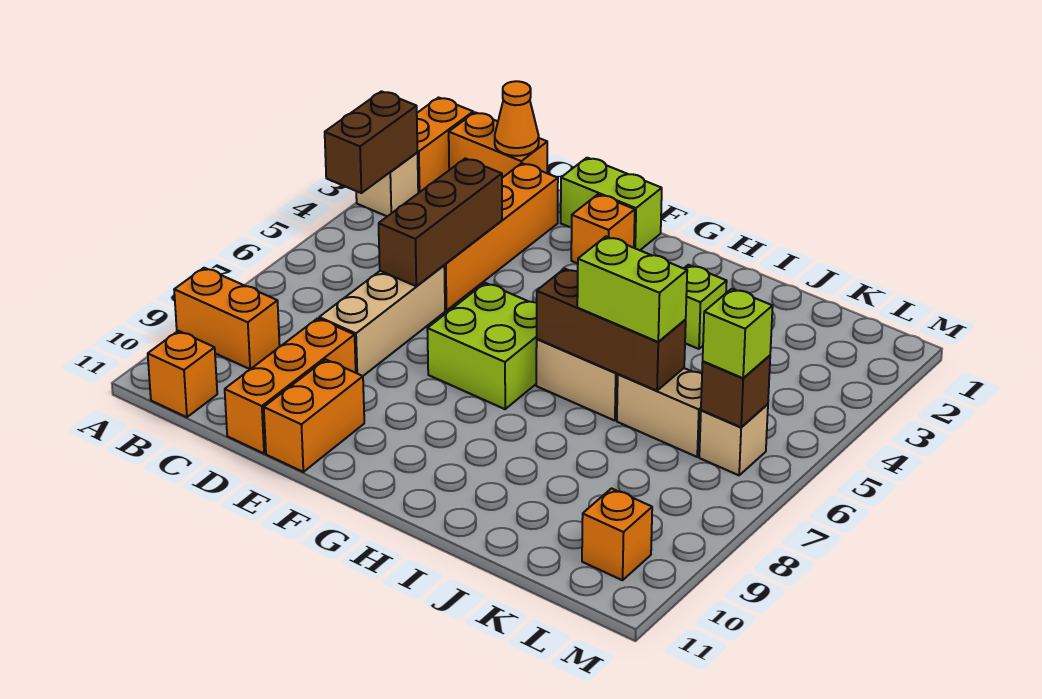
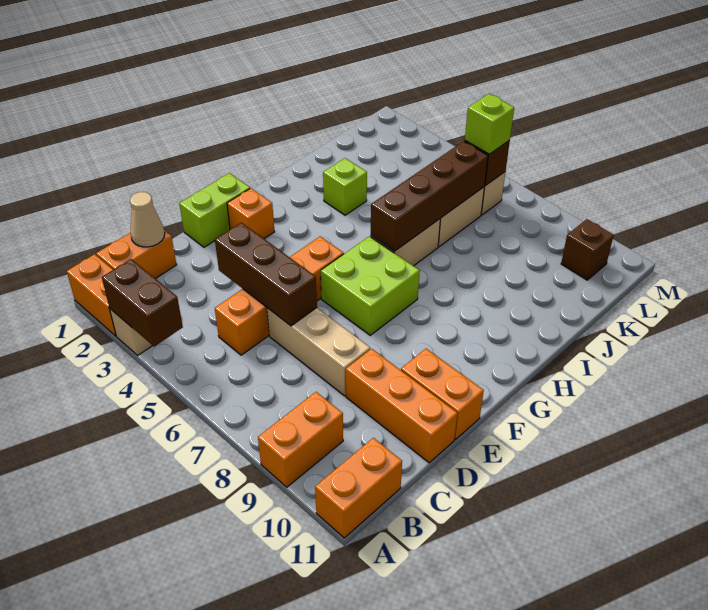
orange 1x1 brick [148,331,217,417] -> orange 1x2 brick [315,438,402,538]
orange 1x1 cone [495,81,539,156] -> tan 1x1 cone [130,192,165,247]
orange 1x4 brick [444,163,558,310] -> orange 1x4 brick turned to [215,236,344,355]
brown 1x3 brick [537,269,686,391] -> brown 1x4 brick [371,141,488,251]
lime 1x2 brick [577,237,687,342] -> none
orange 1x1 brick [582,488,652,580] -> brown 1x1 brick [561,219,614,280]

